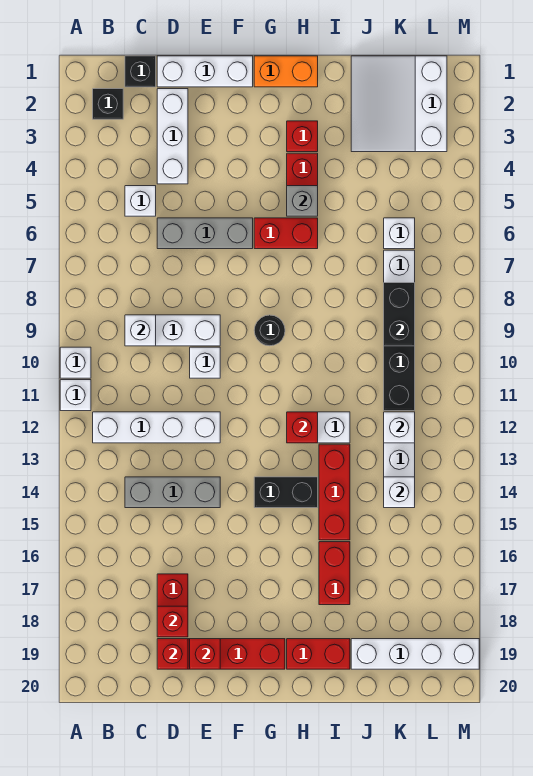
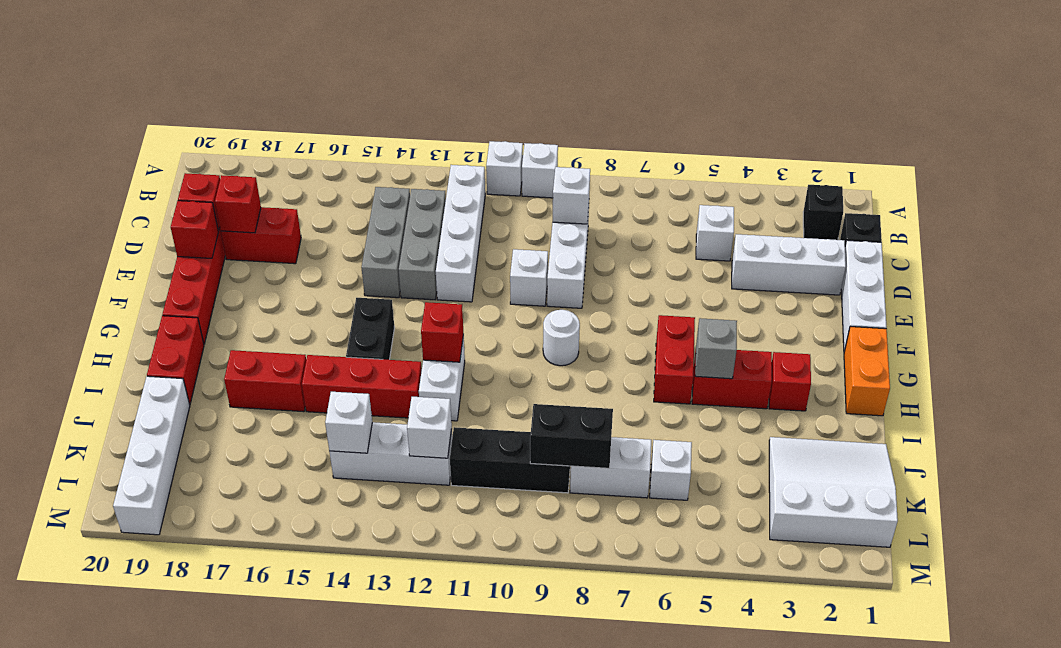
grey 1x3 brick [157,218,253,249] -> grey 1x3 brick moved to [399,189,446,300]
black 1x1 round brick [254,315,285,346] -> white 1x1 round brick [543,310,580,366]

